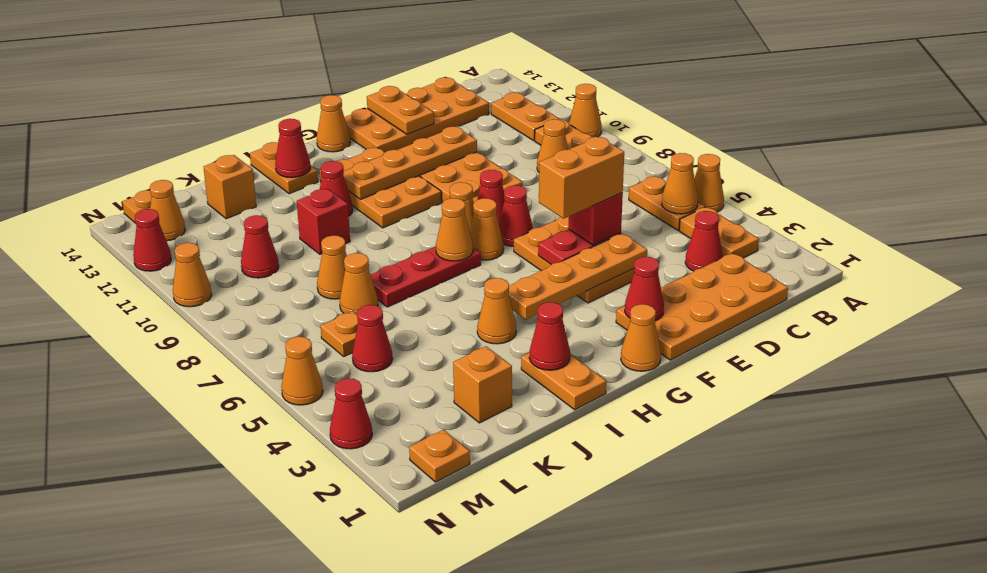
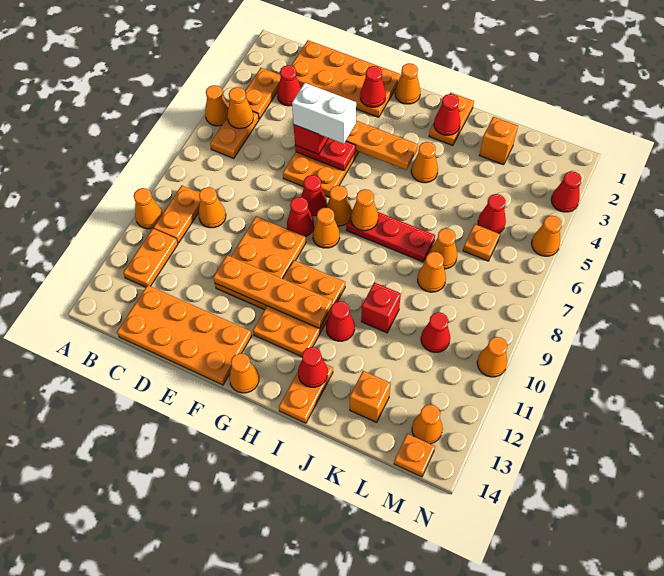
orange 1x2 brick [539,137,624,219] -> white 1x2 brick [292,83,356,144]
orange 1x2 plate [367,86,434,134] -> none
orange 1x1 plate [409,430,470,482] -> none
red 1x1 cone [133,209,171,271] -> none

